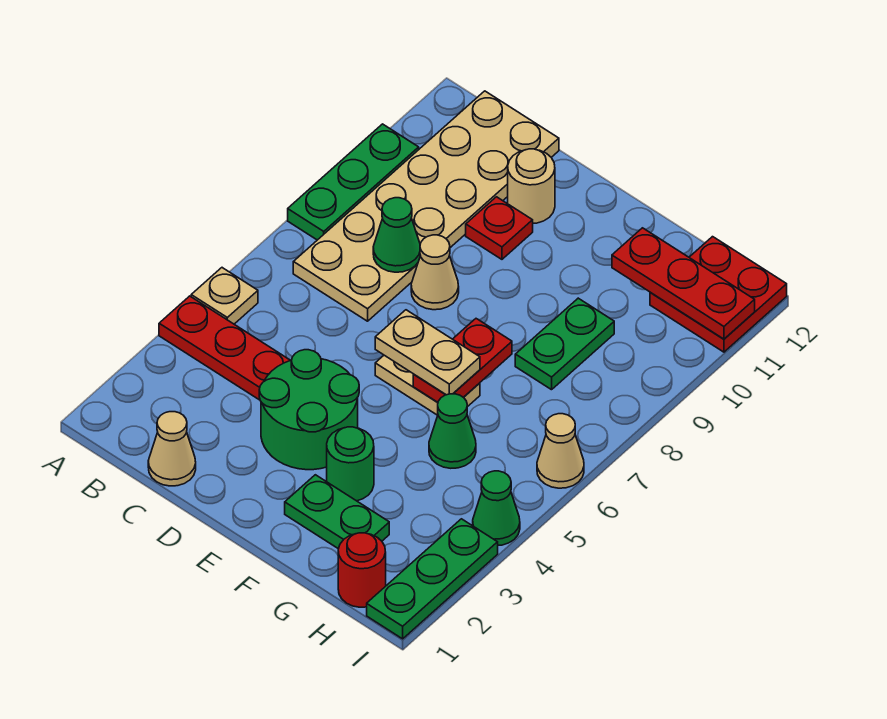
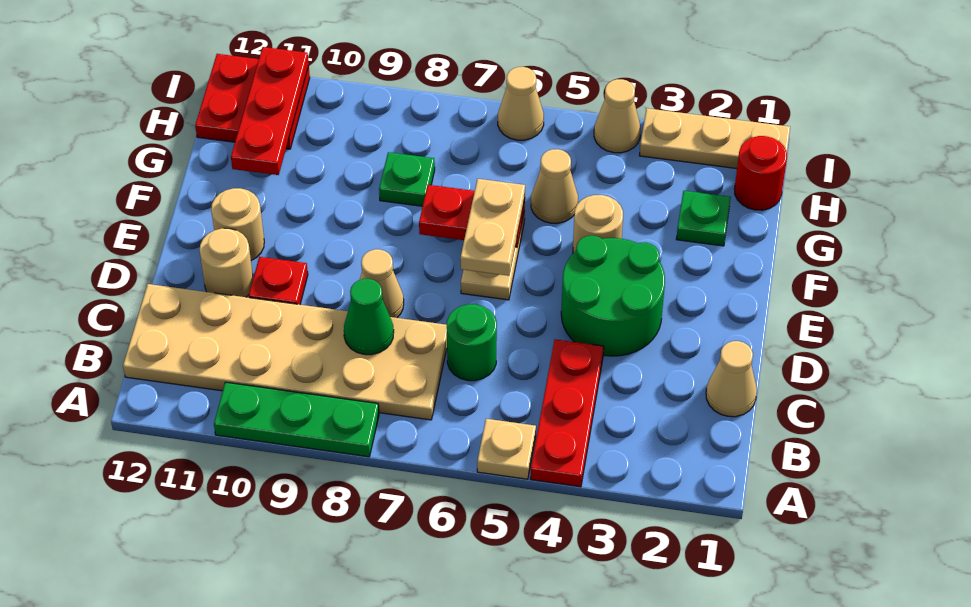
none -> tan 1x1 round brick [211,188,264,260]
green 1x2 plate [285,475,389,549] -> green 1x1 plate [676,191,731,246]
green 1x1 round brick [327,427,374,501] -> green 1x1 round brick moved to [447,304,497,381]
none -> tan 1x1 round brick [573,195,623,253]
green 1x1 cone [429,394,476,468] -> tan 1x1 cone [531,149,578,223]
green 1x2 plate [515,298,614,390] -> green 1x1 plate [379,152,435,206]
green 1x3 plate [367,519,498,639] -> tan 1x3 plate [639,108,790,168]
green 1x1 cone [473,471,520,545] -> tan 1x1 cone [594,79,641,153]

